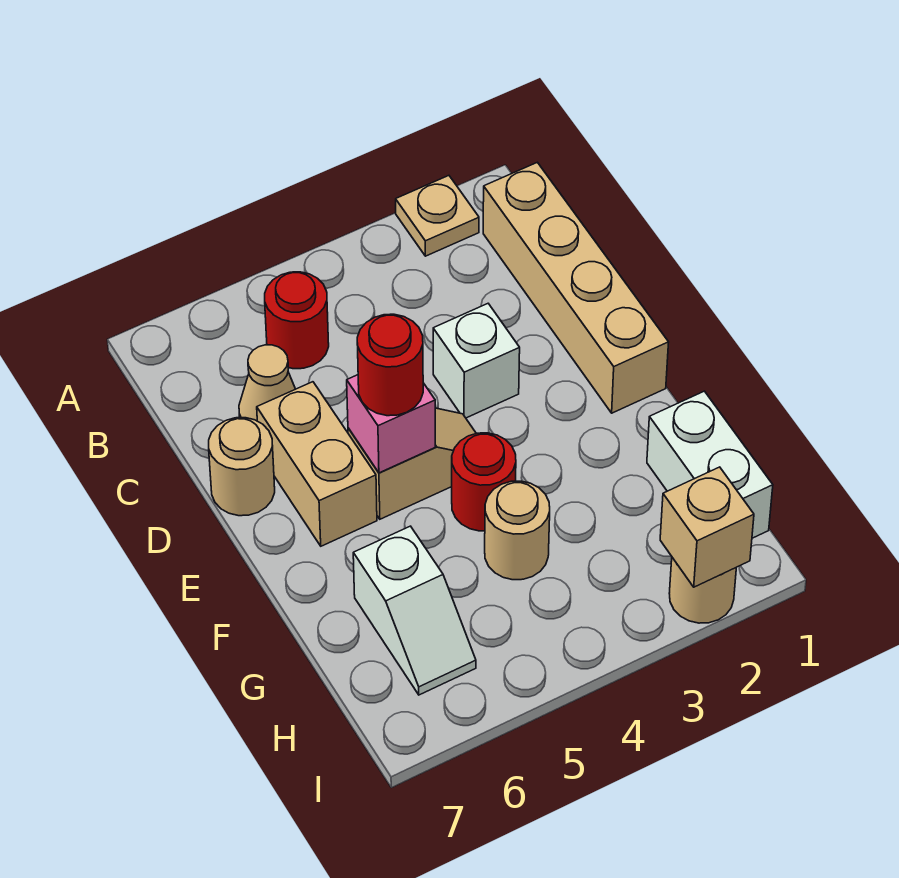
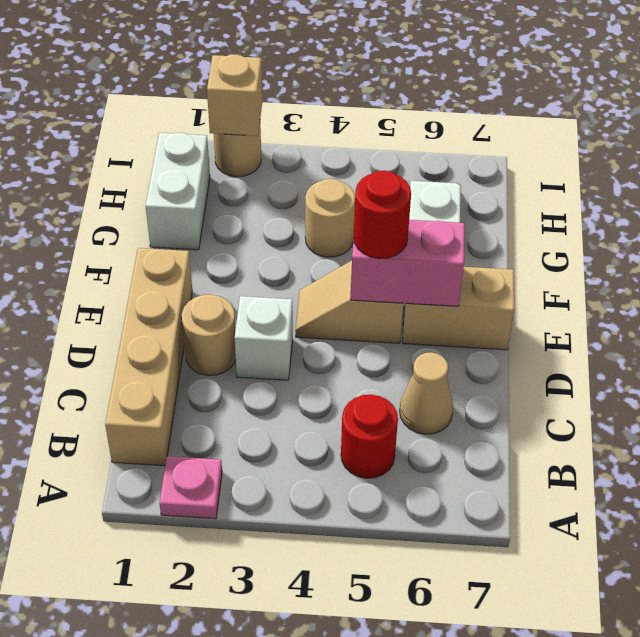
tan 1x1 plate [396,176,479,256] -> pink 1x1 plate [160,456,222,519]
tan 1x2 brick [257,382,377,546] -> tan 1x2 brick turned to [403,267,514,350]
tan 1x1 round brick [209,418,275,516] -> tan 1x1 round brick moved to [182,294,236,376]
pink 1x1 brick [347,375,435,473] -> pink 1x2 brick [351,220,465,306]
red 1x1 round brick [452,433,516,531] -> none

